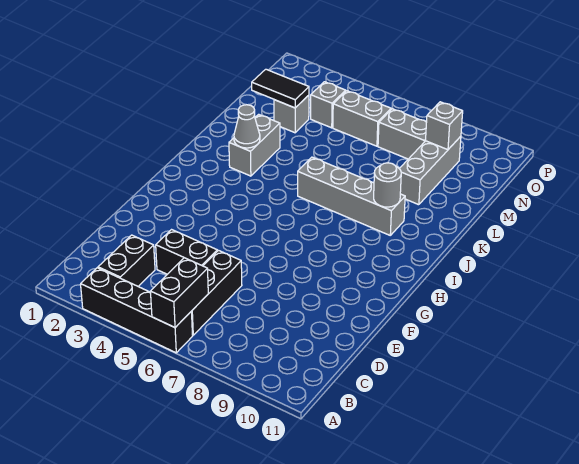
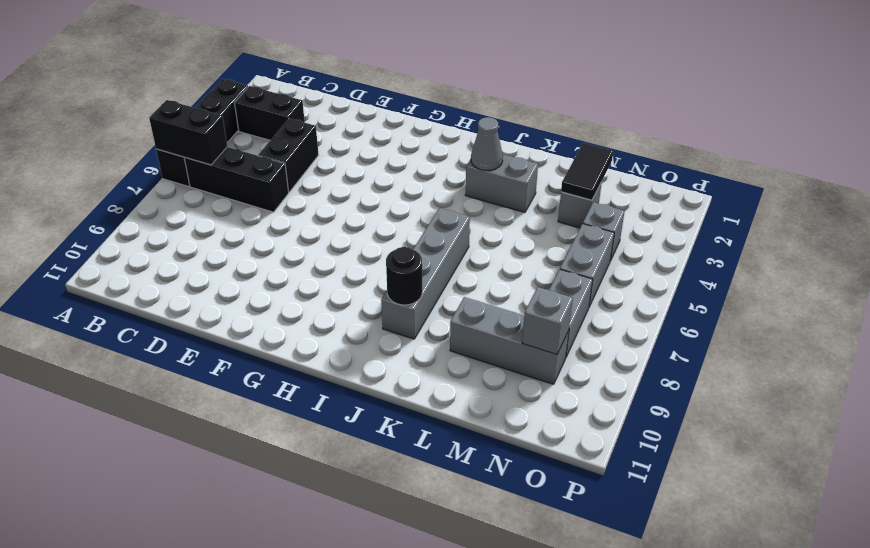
grey 1x1 round brick [374,163,401,207] -> black 1x1 round brick [386,247,422,305]

